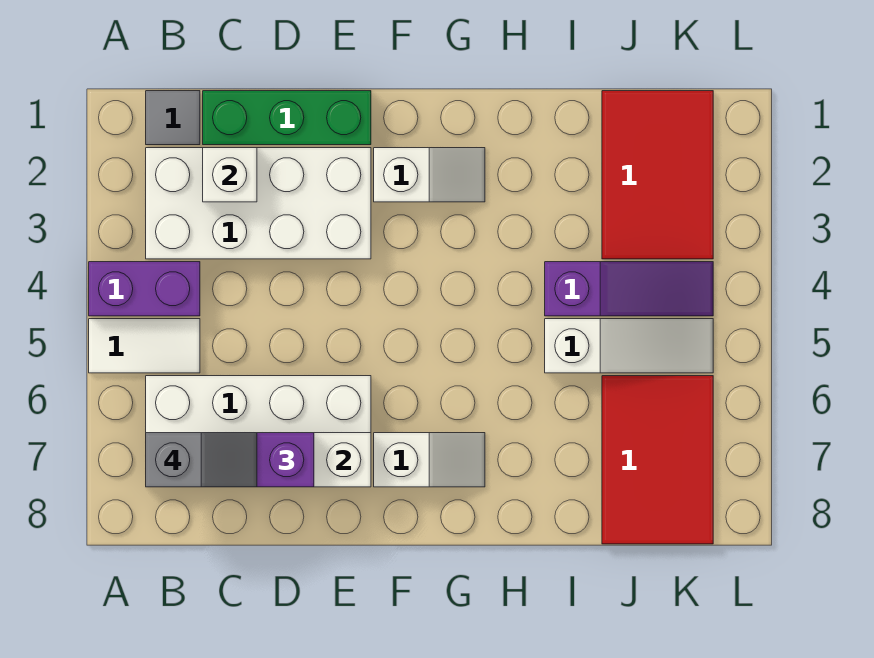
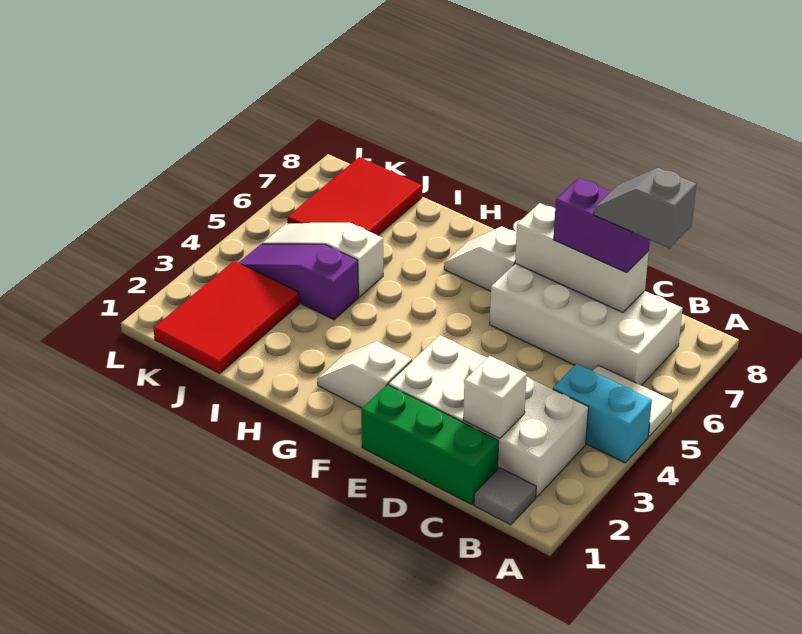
purple 1x2 brick [89,262,200,316] -> cyan 1x2 brick [553,364,652,463]

